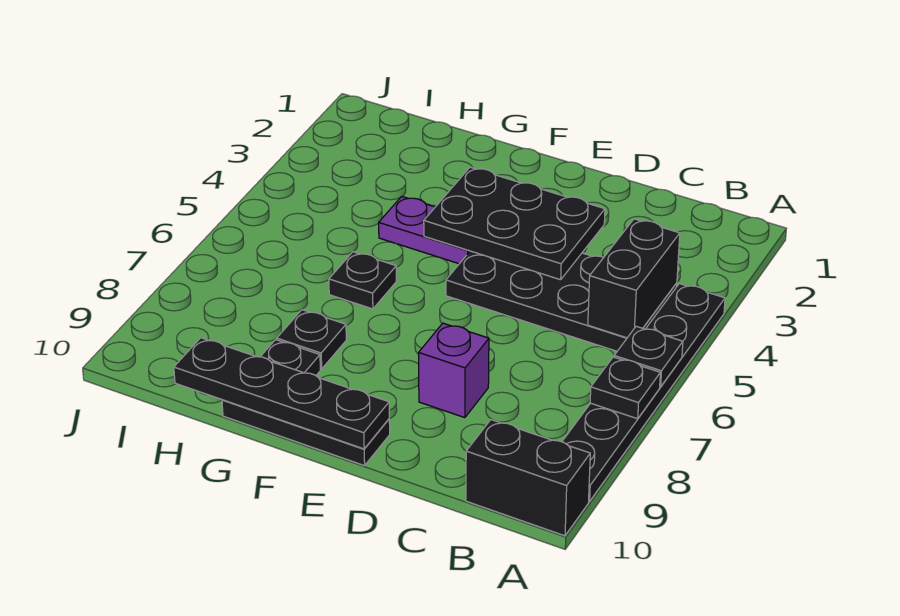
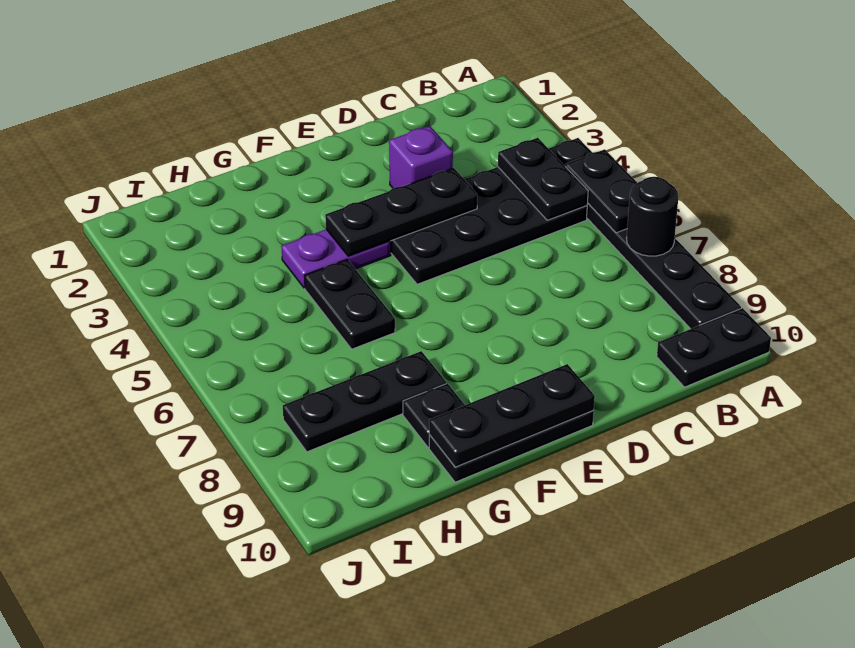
black 1x1 plate [614,326,683,387] -> black 1x2 plate [565,149,637,233]
black 1x1 plate [590,357,660,419] -> black 1x1 round brick [626,177,679,256]
black 1x2 brick [466,420,590,536] -> black 1x2 plate [657,308,771,387]
black 1x2 brick [588,219,680,338] -> black 1x2 plate [498,138,588,220]
black 2x3 plate [424,167,605,280] -> black 1x3 plate [325,168,477,256]
purple 1x1 brick [419,323,489,418] -> purple 1x1 brick moved to [389,126,453,188]
black 1x4 plate [174,338,389,449] -> black 1x3 plate [429,364,595,467]
black 1x1 plate [329,252,396,309] -> black 1x2 plate [304,259,395,349]
black 1x1 plate [277,310,346,369] -> black 1x3 plate [283,351,446,452]

